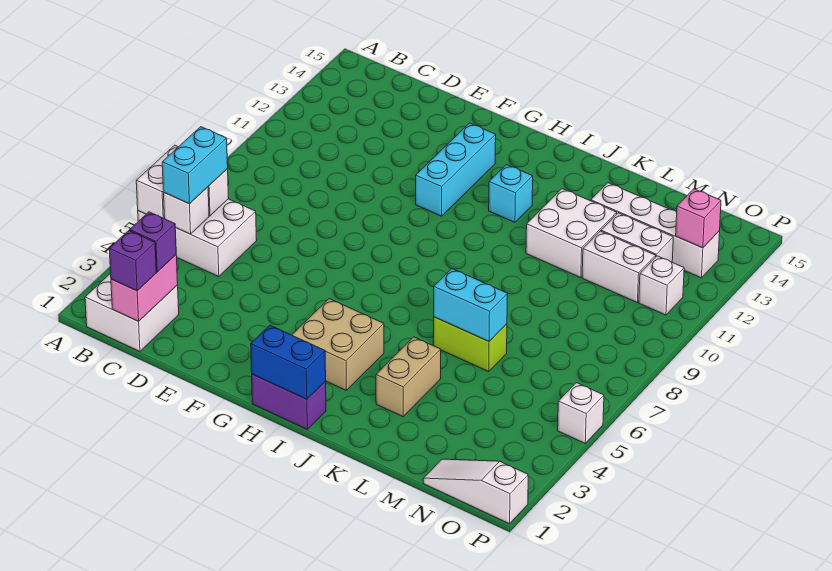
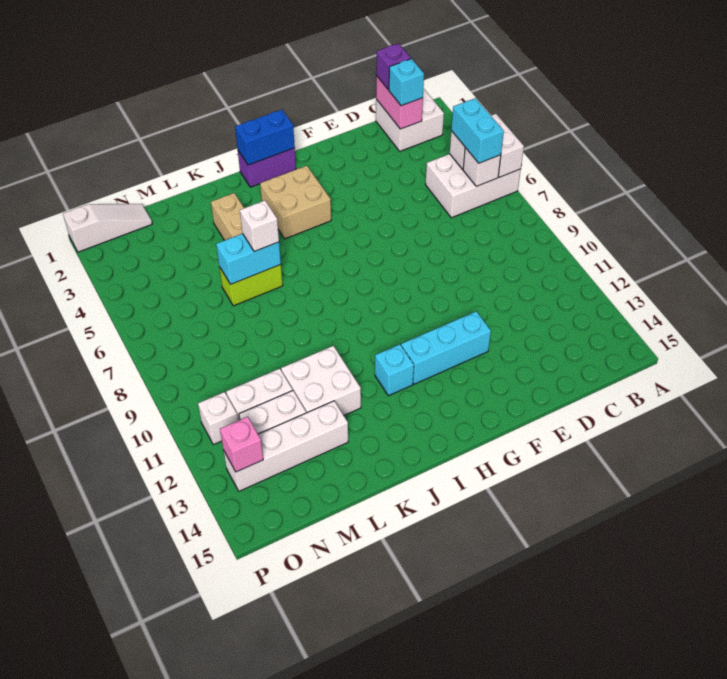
purple 1x1 brick [130,212,176,272] -> cyan 1x1 brick [389,59,424,106]
cyan 1x3 brick [416,123,496,216] -> cyan 1x3 brick turned to [401,311,491,384]
white 1x1 brick [558,383,604,443] -> white 1x1 brick moved to [240,200,279,252]

